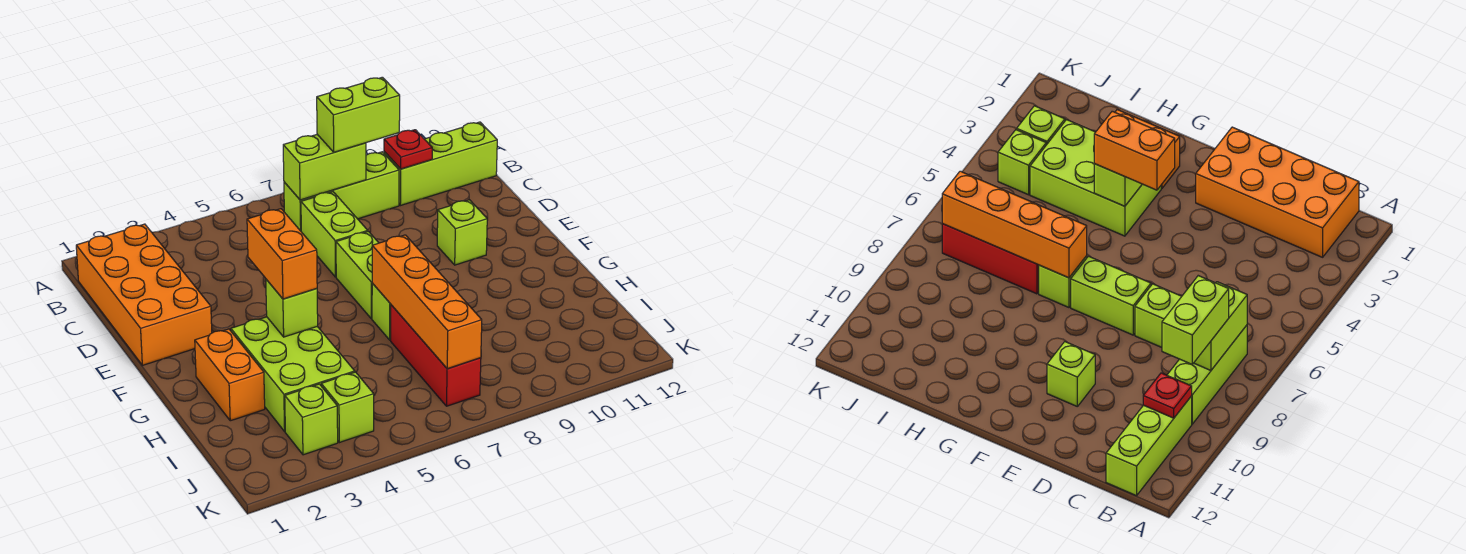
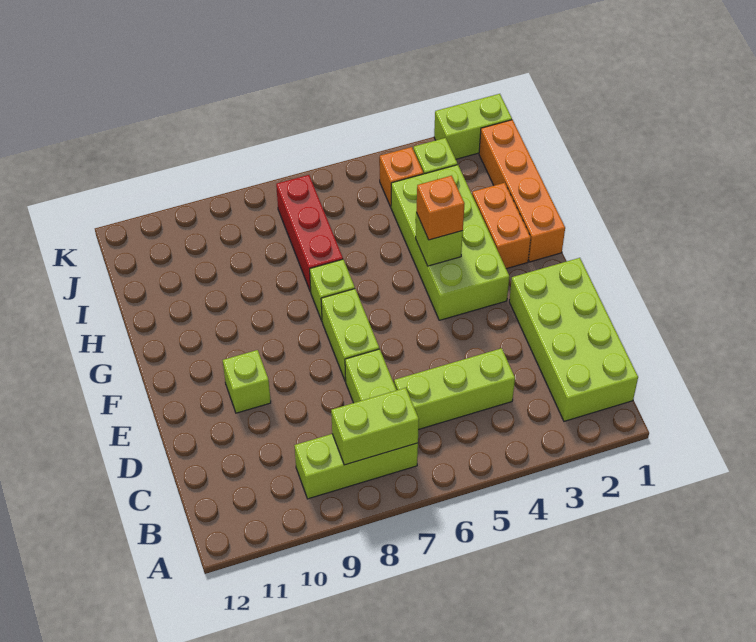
orange 2x4 brick [76,224,212,365] -> lime 2x4 brick [509,258,638,421]
lime 1x2 brick [317,77,400,152] -> lime 1x2 brick moved to [434,94,512,159]
lime 1x3 brick [384,122,497,206] -> lime 1x3 brick moved to [394,348,515,430]
red 1x1 plate [384,130,432,169] -> none
orange 1x2 brick [247,209,317,299] -> orange 1x1 brick [416,176,465,240]
lime 2x3 brick [231,317,355,431] -> lime 2x4 brick [391,165,509,320]
orange 1x4 brick [372,235,482,369] -> orange 1x4 brick moved to [479,120,565,262]
lime 1x1 brick [321,372,374,443] -> orange 1x1 brick [380,147,423,207]

